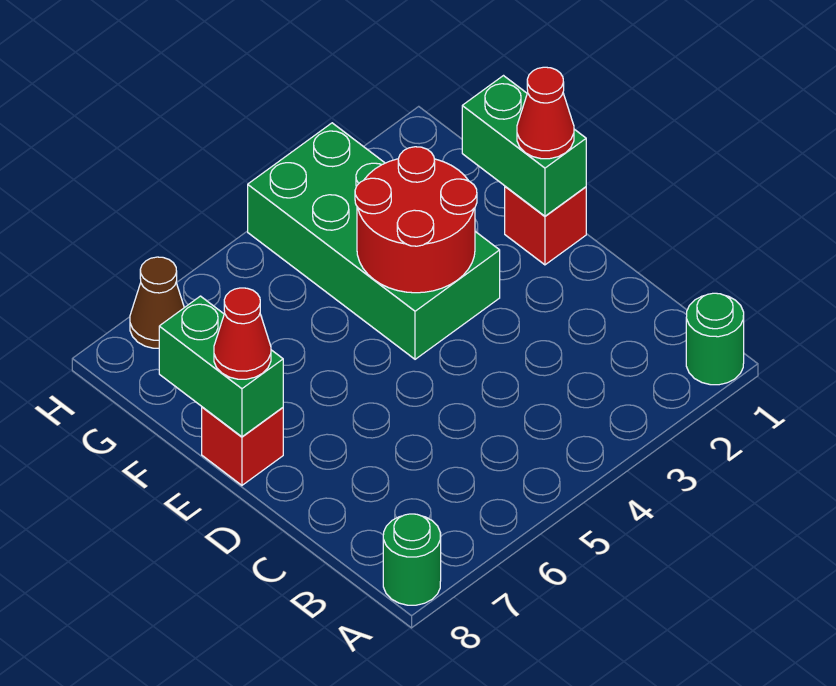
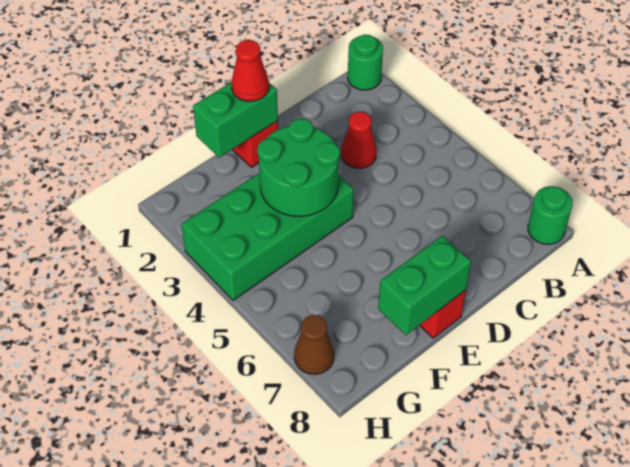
red 2x2 round brick [355,147,477,293] -> green 2x2 round brick [257,119,340,216]
red 1x1 cone [214,288,271,379] -> red 1x1 cone moved to [341,112,377,168]

